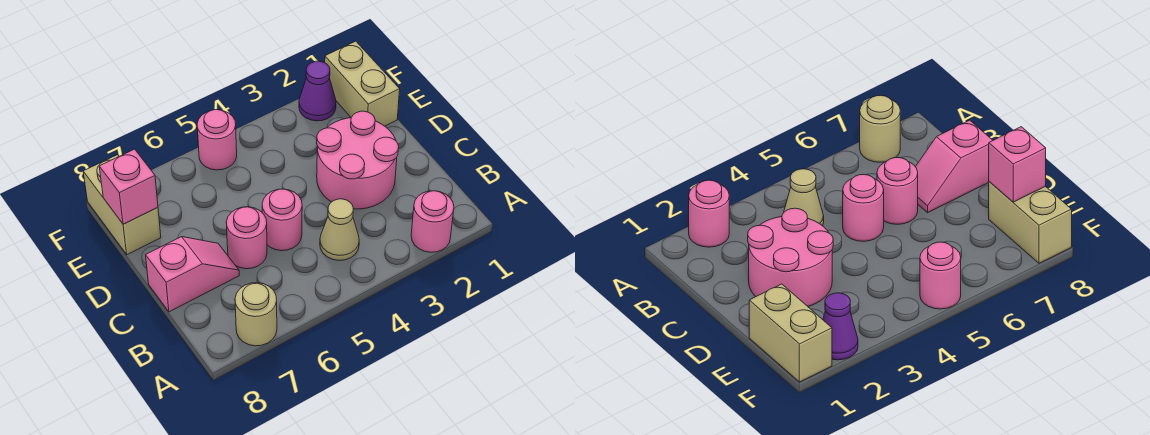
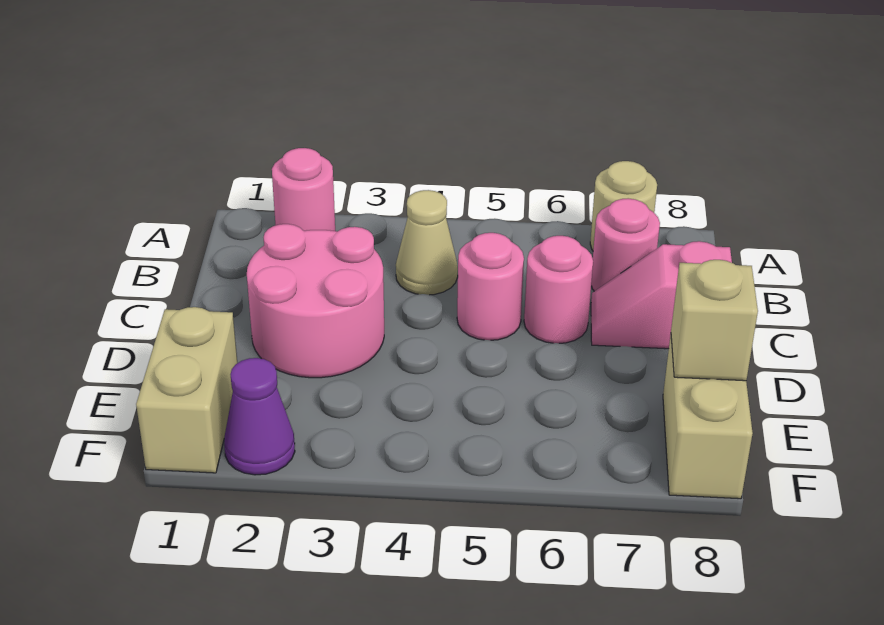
pink 1x1 brick [99,149,158,224] -> tan 1x1 brick [671,260,758,381]
pink 1x1 round brick [197,110,237,170] -> pink 1x1 round brick moved to [591,198,660,291]

